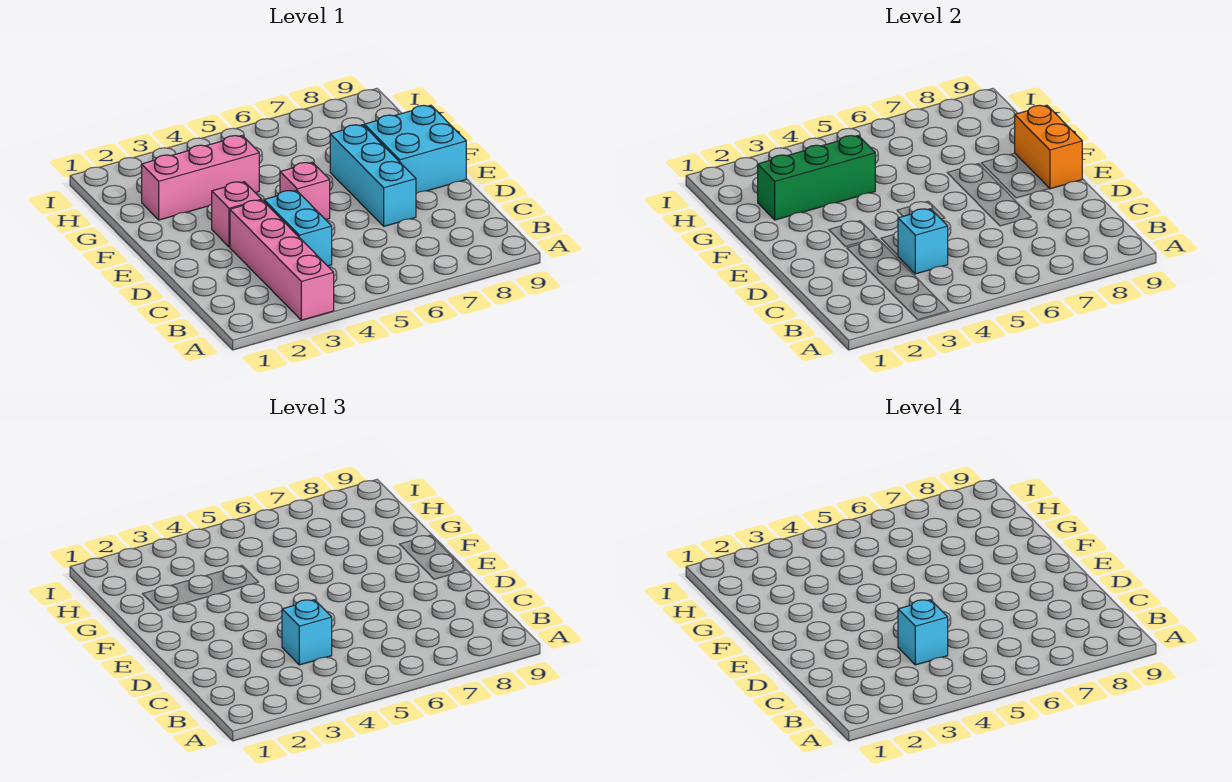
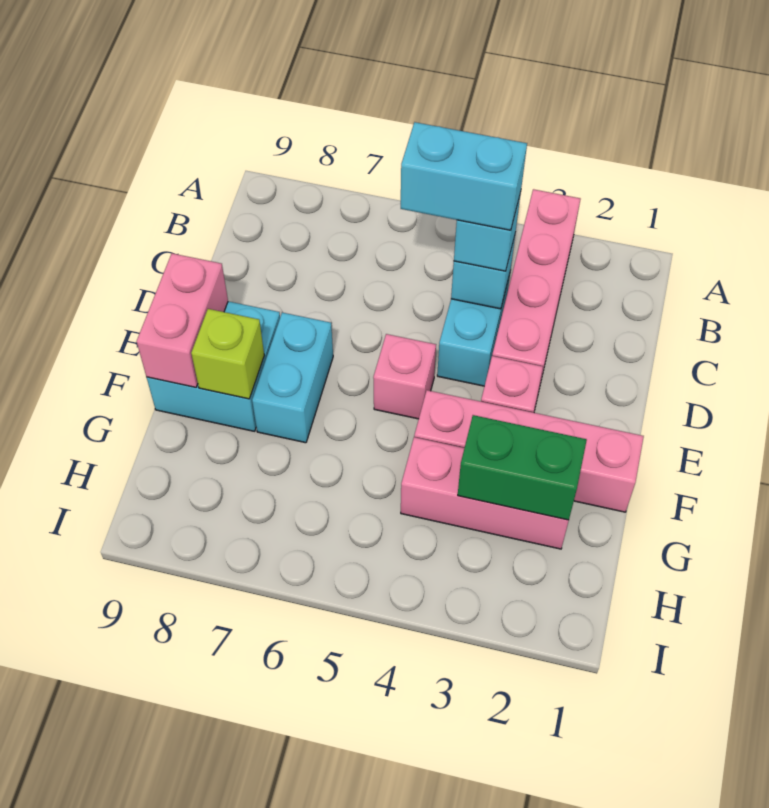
cyan 1x1 brick [898,600,948,665] -> cyan 1x2 brick [401,122,527,230]
cyan 1x3 brick [330,125,416,226] -> cyan 1x2 brick [252,313,333,443]
orange 1x2 brick [1015,105,1082,189] -> pink 1x2 brick [137,253,228,387]
none -> pink 1x4 brick [414,390,644,512]
none -> lime 1x1 brick [191,309,264,399]
green 1x3 brick [758,136,875,220] -> green 1x2 brick [458,415,587,520]

